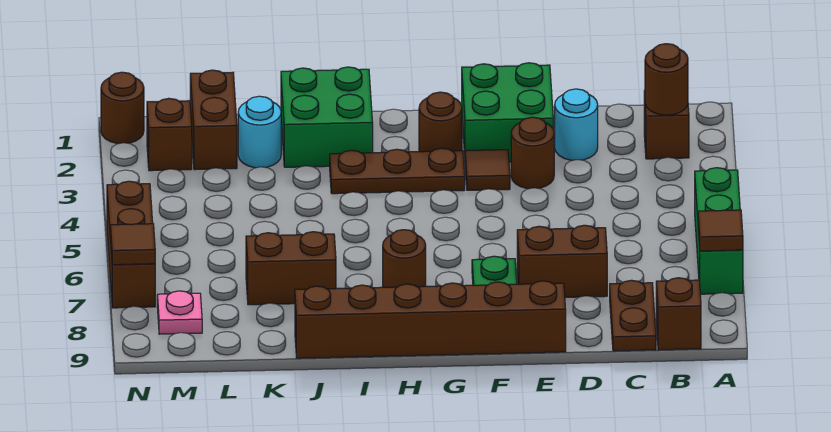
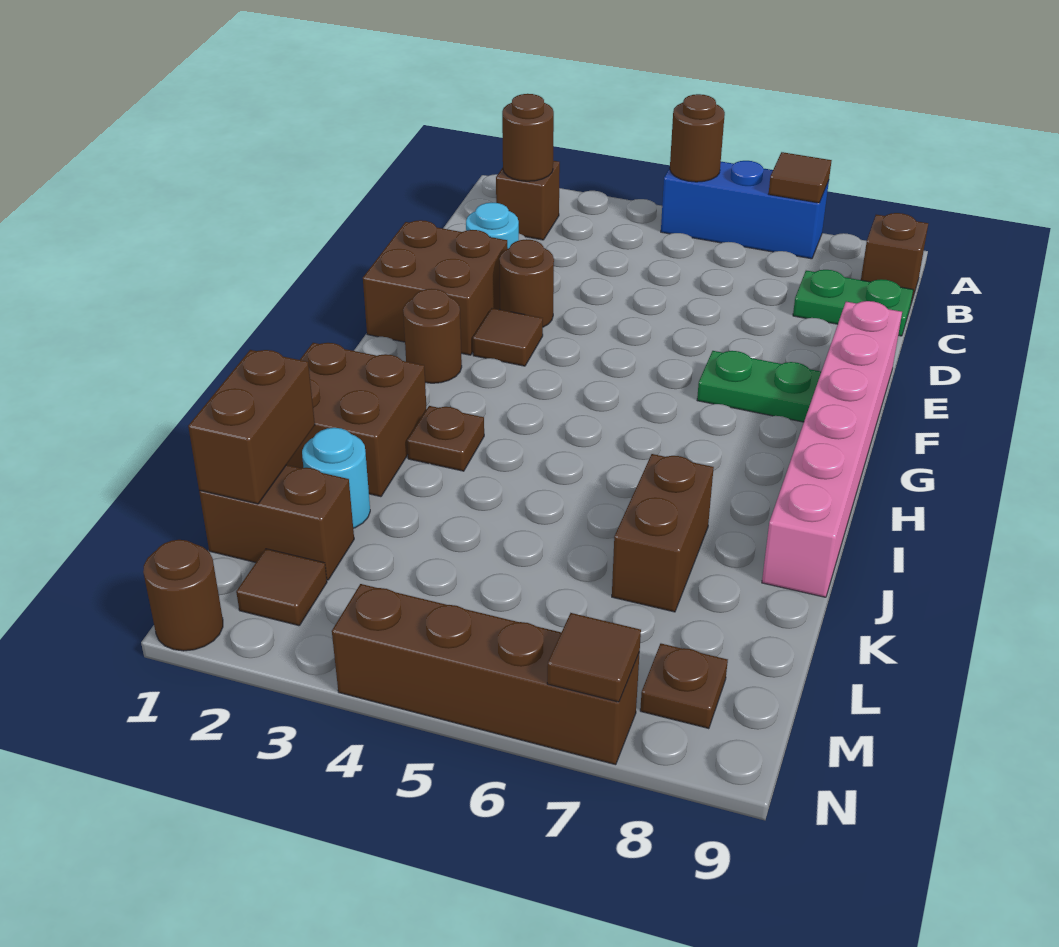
green 1x3 brick [695,168,743,294] -> blue 1x3 brick [661,161,829,259]
brown 1x2 plate [610,280,656,351] -> green 1x2 plate [793,270,913,336]
brown 1x2 brick [517,225,607,297] -> brown 1x2 brick moved to [188,350,315,504]
green 2x2 brick [462,63,553,162] -> brown 2x2 brick [363,220,508,355]
brown 1x6 brick [295,281,566,358] -> pink 1x6 brick [762,301,902,597]
brown 1x3 plate [330,148,465,194] -> brown 1x1 plate [407,406,484,471]
brown 1x1 round brick [383,230,426,287] -> brown 1x1 round brick moved to [670,94,725,182]
green 2x2 brick [281,67,373,167] -> brown 2x2 brick [287,343,427,497]
brown 1x1 brick [147,98,192,171] -> brown 1x1 tile [236,549,327,626]
pink 1x1 plate [157,291,202,334] -> brown 1x1 plate [640,644,728,729]
brown 1x3 brick [107,181,155,308] -> brown 1x4 brick [332,584,640,765]

